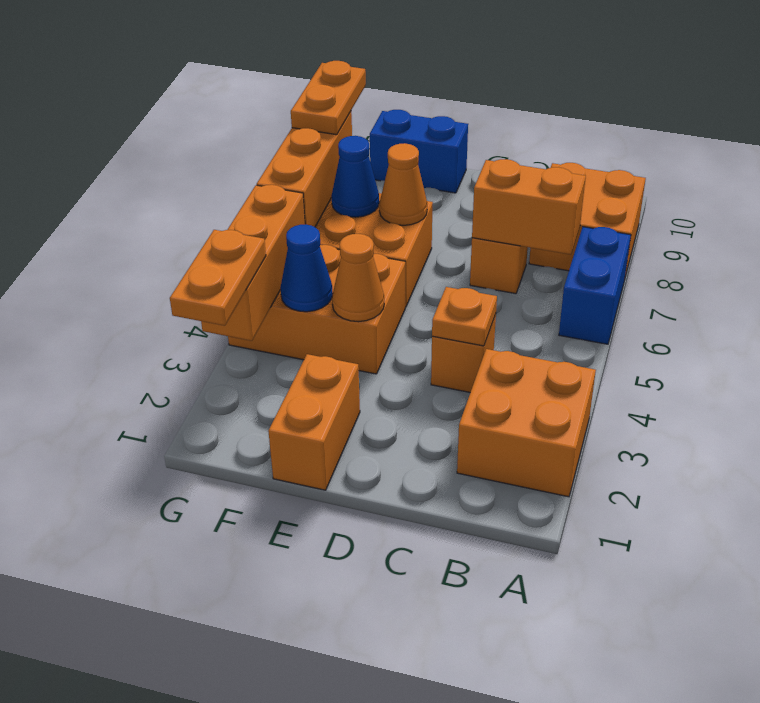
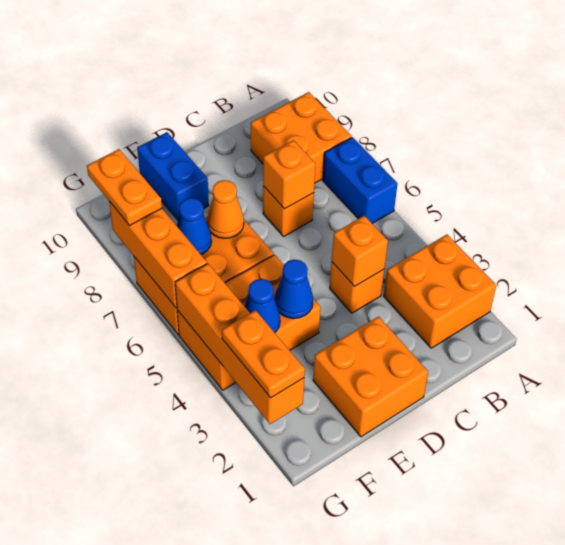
orange 1x2 brick [472,159,586,254] -> orange 1x1 brick [263,140,315,209]
orange 1x1 plate [432,287,497,346] -> orange 1x1 brick [332,216,388,287]
orange 1x2 brick [268,354,360,490] -> orange 2x2 brick [313,317,428,437]
orange 1x1 cone [332,234,384,322] -> blue 1x1 cone [275,260,313,319]
blue 1x2 brick [370,110,468,193] -> blue 1x2 brick turned to [137,132,209,220]
orange 1x3 brick [201,185,305,341] -> orange 1x4 brick [175,264,304,424]

